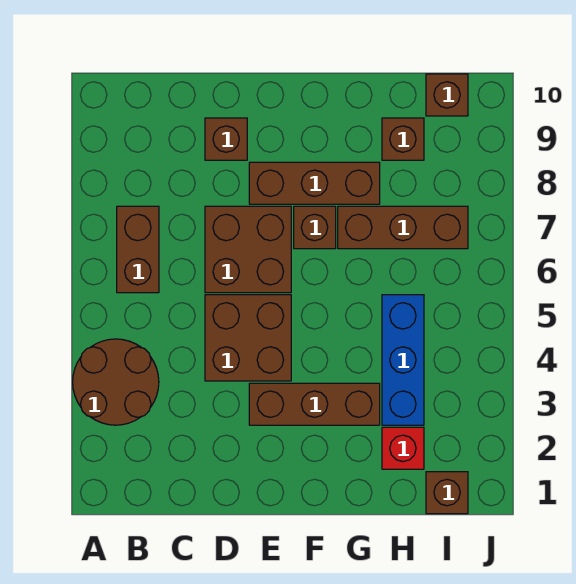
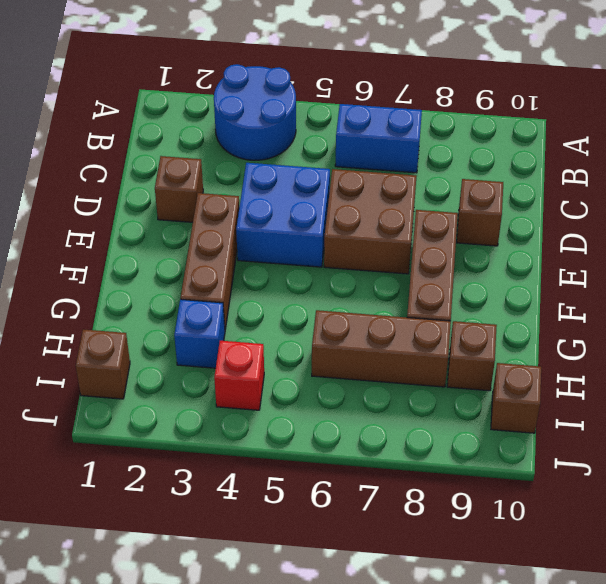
brown 2x2 round brick [73,339,159,425] -> blue 2x2 round brick [214,64,296,160]
brown 1x2 brick [117,206,159,293] -> blue 1x2 brick [335,104,422,173]
brown 2x2 brick [205,295,291,381] -> blue 2x2 brick [236,163,330,267]
brown 1x1 brick [294,206,336,249] -> brown 1x1 brick moved to [155,156,203,222]
brown 1x3 brick [338,206,468,249] -> brown 1x3 brick turned to [312,310,451,387]
red 1x1 brick [382,427,424,469] -> red 1x1 brick moved to [214,341,264,410]
blue 1x3 brick [382,295,424,425] -> blue 1x1 brick [174,299,225,368]

